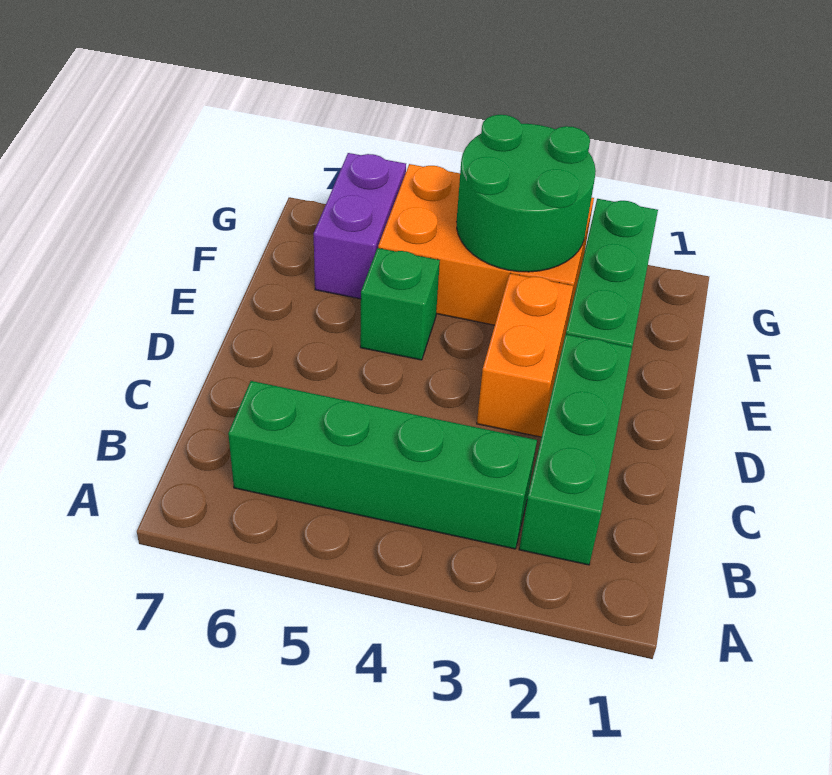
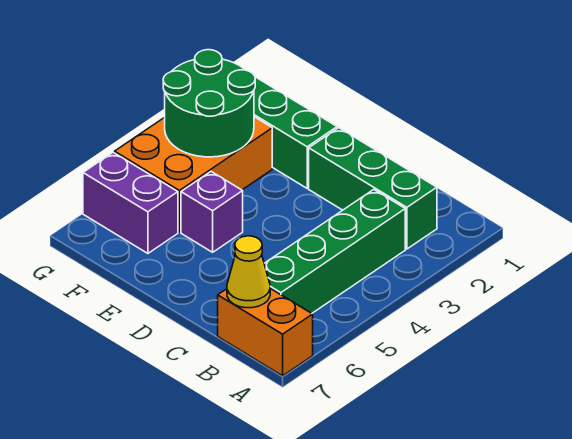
none -> yellow 1x1 cone [227,236,270,308]
orange 1x2 brick [477,273,573,437] -> orange 1x2 brick moved to [218,289,313,376]
green 1x1 brick [360,248,440,360] -> purple 1x1 brick [181,172,243,252]

